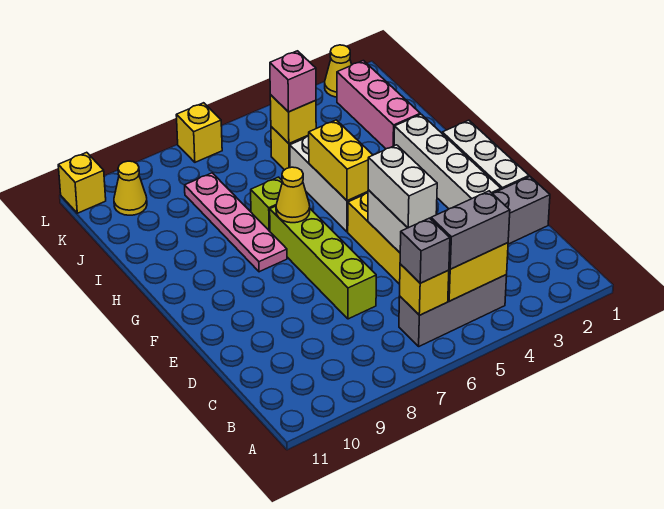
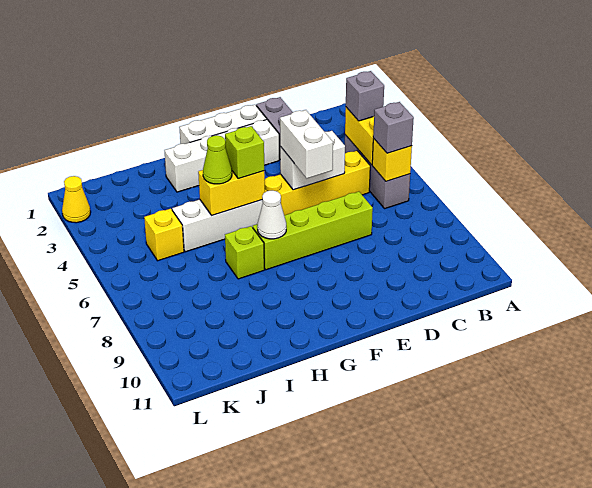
grey 1x2 brick [431,191,510,269] -> grey 1x1 brick [346,71,384,121]
white 1x2 brick [368,145,437,228] -> white 1x2 brick turned to [280,110,333,178]
none -> lime 1x1 brick [225,126,264,179]
yellow 1x1 cone [276,167,310,223] -> white 1x1 cone [257,190,286,239]
pink 1x4 plate [185,173,287,272] -> none
none -> lime 1x1 cone [203,135,232,184]
pink 1x3 brick [337,61,420,149] -> none
yellow 1x1 brick [270,95,316,144] -> none
pink 1x1 brick [270,51,316,112] -> none
yellow 1x1 cone [114,161,147,215] -> none
yellow 1x1 brick [176,103,222,162] -> none
yellow 1x1 brick [58,152,106,213] -> none

